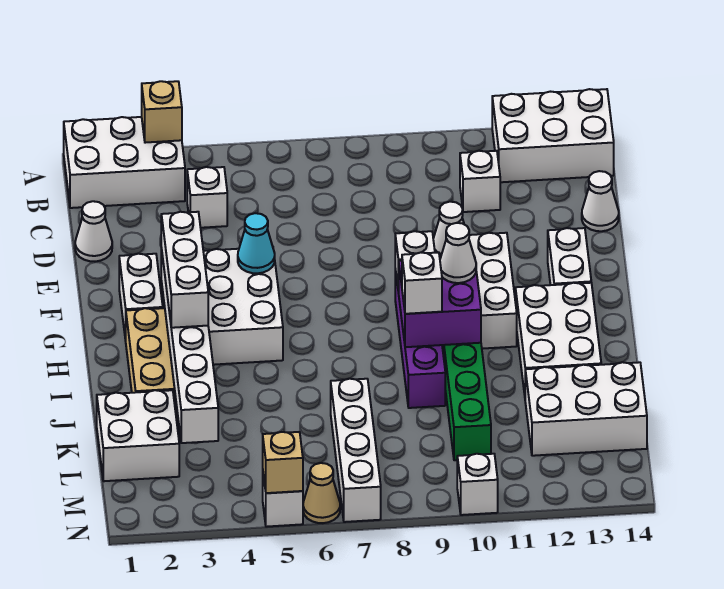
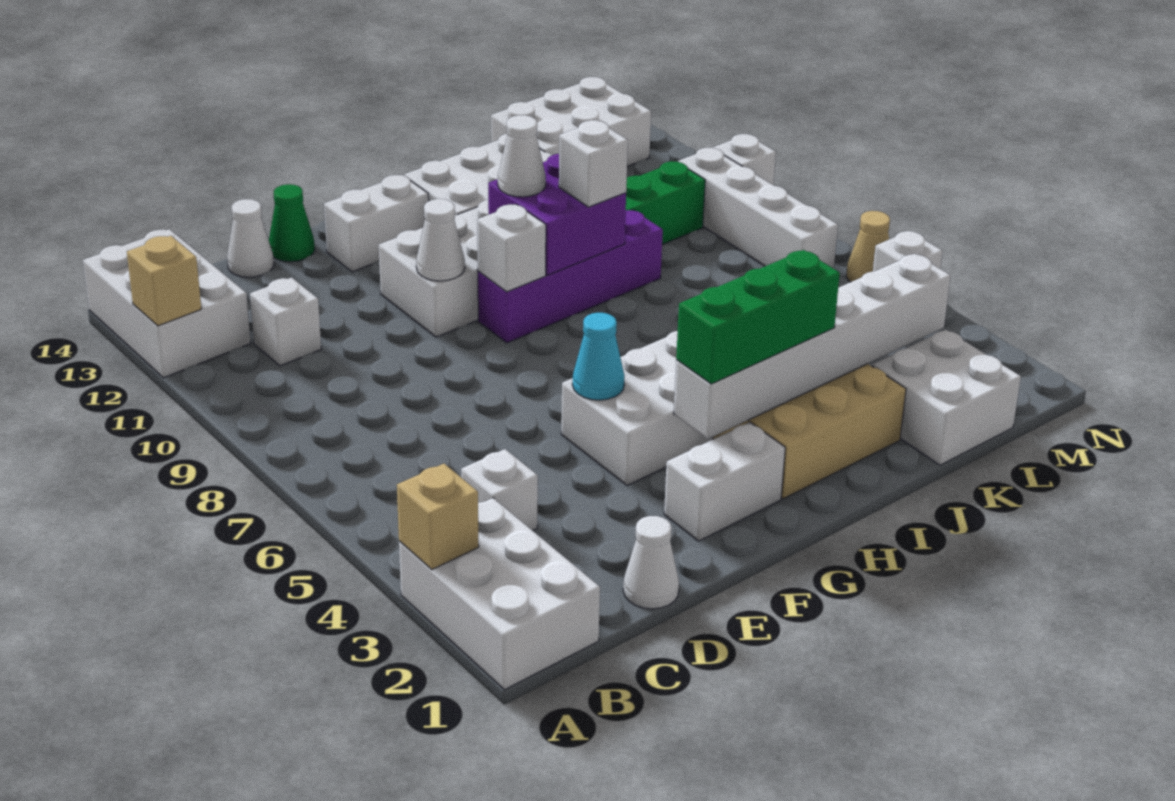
none -> green 1x1 cone [269,184,315,262]
white 1x3 brick [161,212,208,328] -> green 1x3 brick [676,250,840,384]
white 1x4 brick [331,379,381,522] -> white 1x4 brick turned to [678,148,838,269]
white 2x3 brick [525,362,647,456] -> white 2x3 brick turned to [491,77,651,166]
tan 1x1 brick [263,432,303,493] -> tan 1x1 brick moved to [127,236,201,326]

